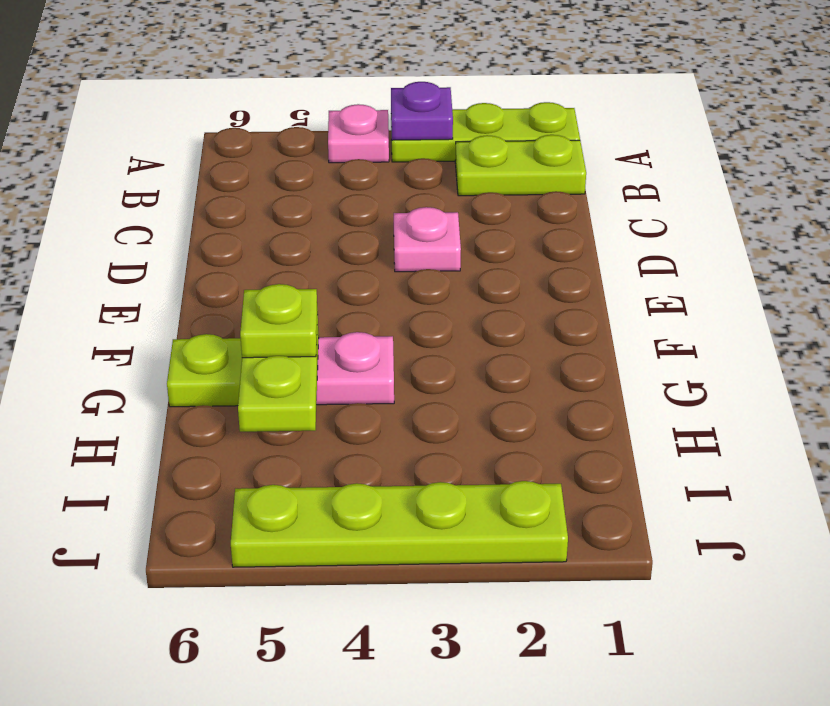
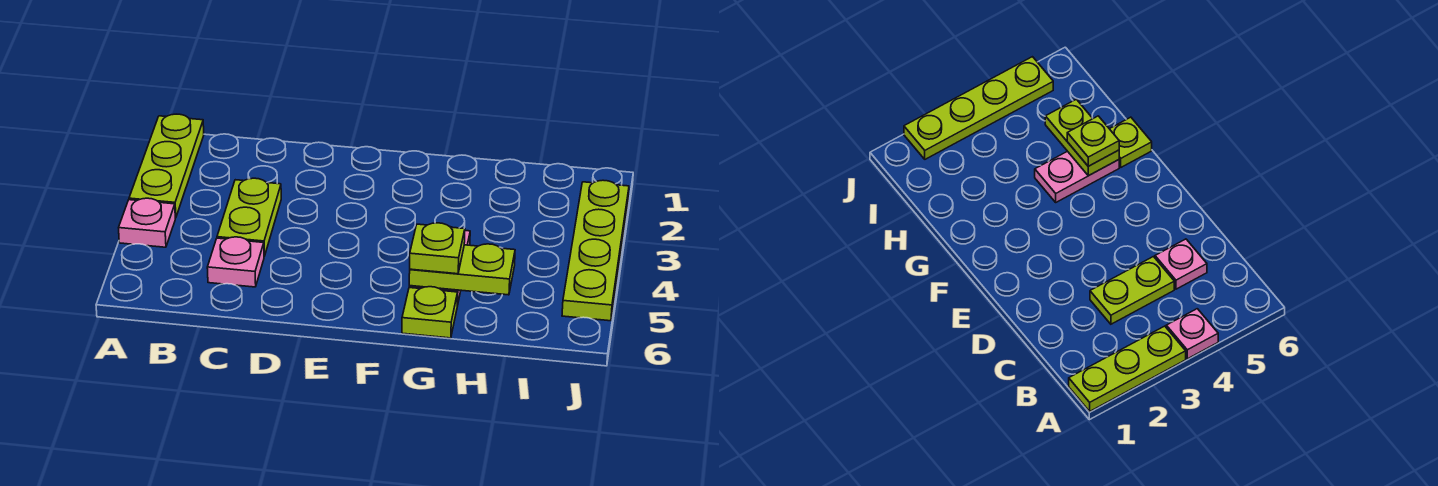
purple 1x1 plate [391,82,453,140] -> none
lime 1x2 plate [455,135,586,196] -> lime 1x2 plate moved to [217,178,281,256]
pink 1x1 plate [394,207,461,272] -> pink 1x1 plate moved to [207,237,264,287]

